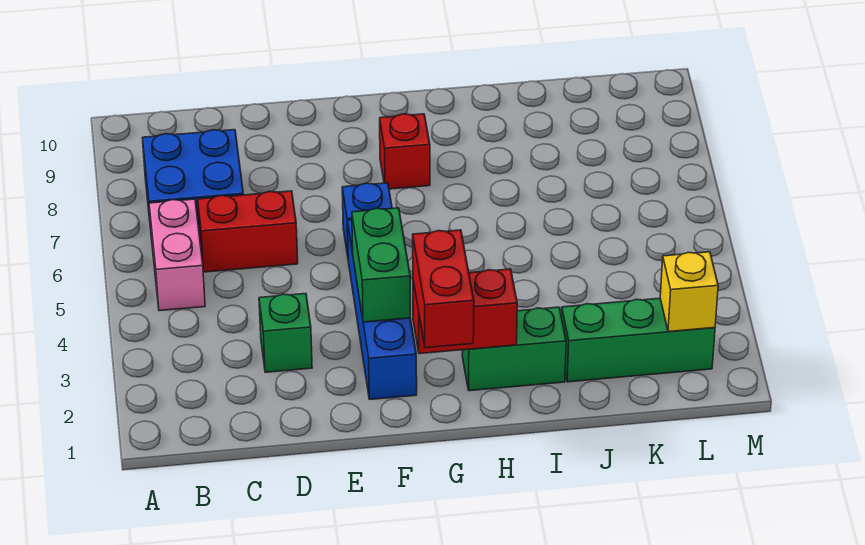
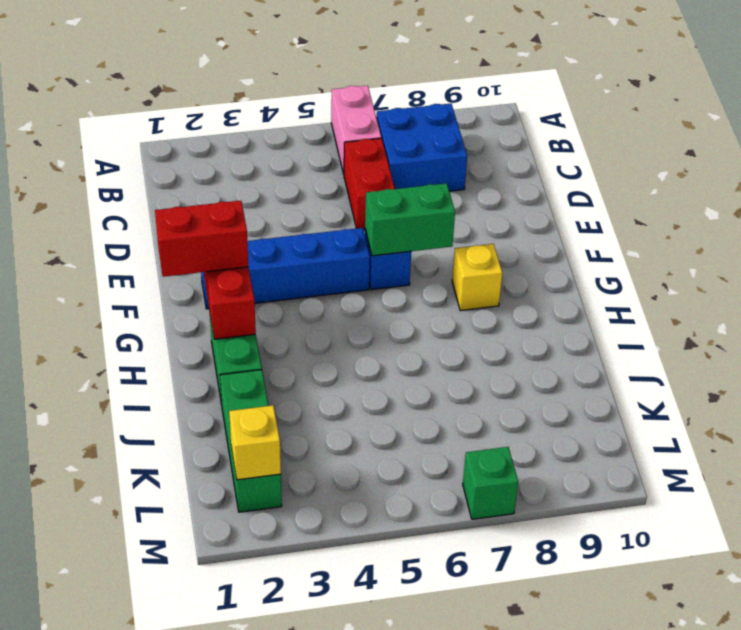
pink 1x2 brick [149,199,205,311] -> pink 1x2 brick turned to [331,85,381,174]
green 1x1 brick [259,294,312,372] -> green 1x1 brick moved to [463,447,518,519]
green 1x2 brick [352,208,410,322] -> green 1x2 brick moved to [365,183,455,256]
red 1x1 brick [380,114,430,189] -> yellow 1x1 brick [452,244,502,311]

